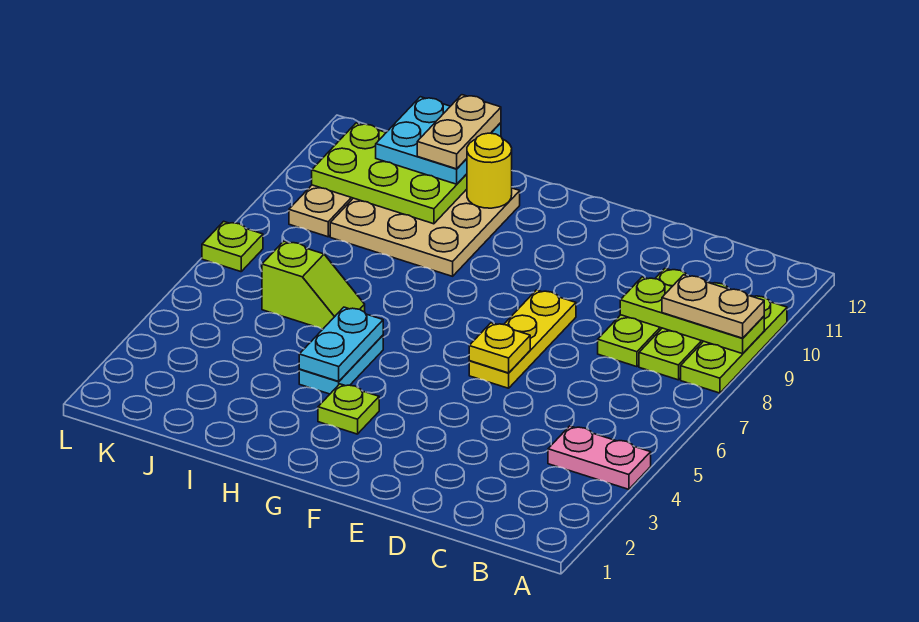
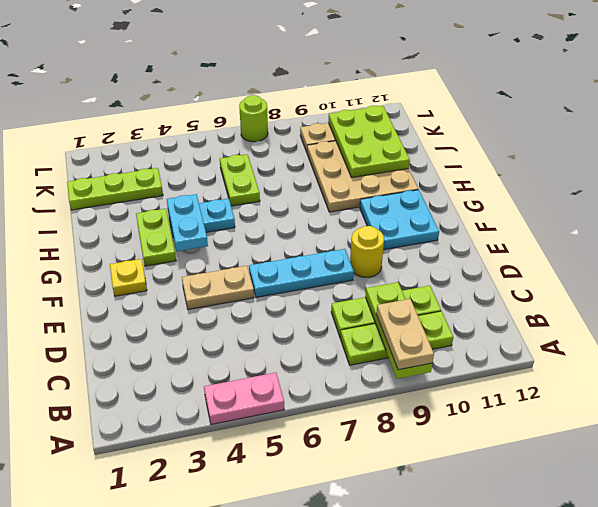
pink 1x2 plate [548,426,651,489] -> pink 1x2 plate turned to [204,373,284,424]
lime 1x3 plate [681,295,787,393] -> lime 1x3 plate moved to [67,168,163,210]
yellow 1x3 plate [469,290,576,388] -> cyan 1x3 plate [249,249,354,297]
yellow 1x1 plate [469,323,530,373] -> yellow 1x1 plate moved to [110,259,147,296]
lime 1x1 plate [318,384,379,434] -> lime 1x2 plate [136,209,176,266]
cyan 1x2 plate [299,307,383,381] -> cyan 1x2 plate turned to [167,194,208,251]
yellow 1x1 round brick [467,133,512,208] -> yellow 1x1 round brick moved to [350,226,384,277]
lime 1x2 slope [262,241,365,329] -> lime 1x2 plate [220,154,260,206]
cyan 2x2 plate [376,97,501,184] -> cyan 2x2 plate moved to [360,190,439,250]
tan 1x2 plate [417,95,501,169] -> tan 1x2 plate moved to [182,266,254,310]
lime 1x1 plate [202,221,263,272] -> lime 1x1 round brick [239,95,268,142]

